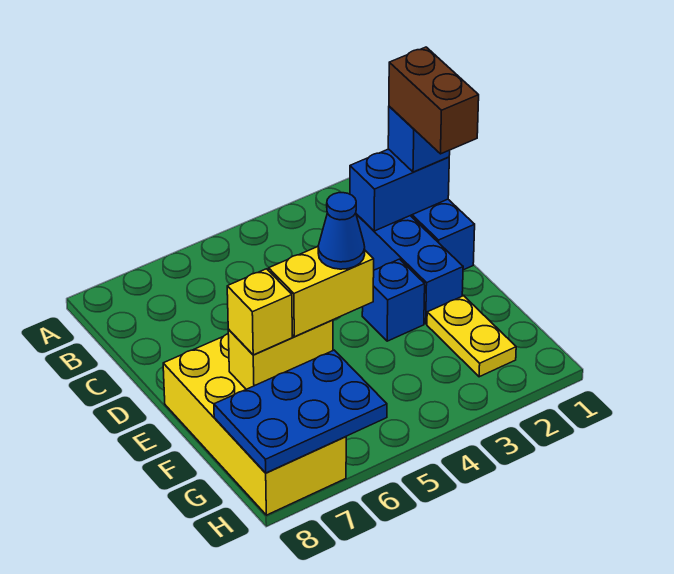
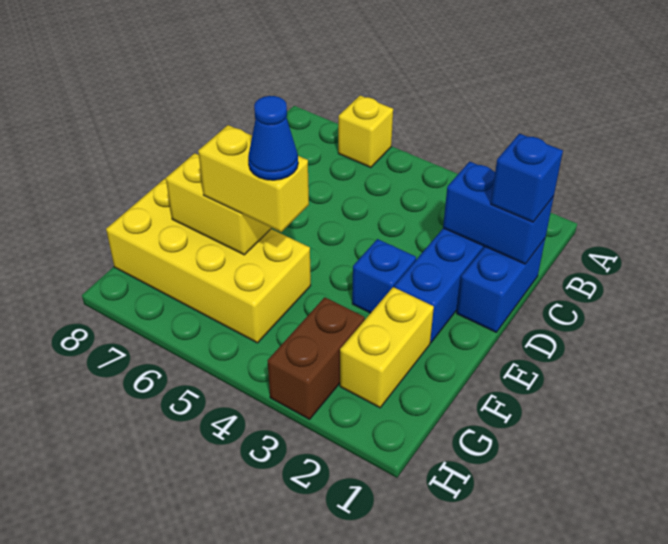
brown 1x2 brick [389,47,479,154] -> brown 1x2 brick moved to [268,297,365,419]
yellow 2x4 brick [163,334,346,515] -> yellow 2x4 brick turned to [106,179,311,343]
yellow 1x2 plate [427,296,516,377] -> yellow 1x2 brick [340,287,434,408]
yellow 1x1 brick [227,269,292,355] -> yellow 1x1 brick moved to [338,95,393,168]
blue 2x3 plate [214,350,387,473] -> none

